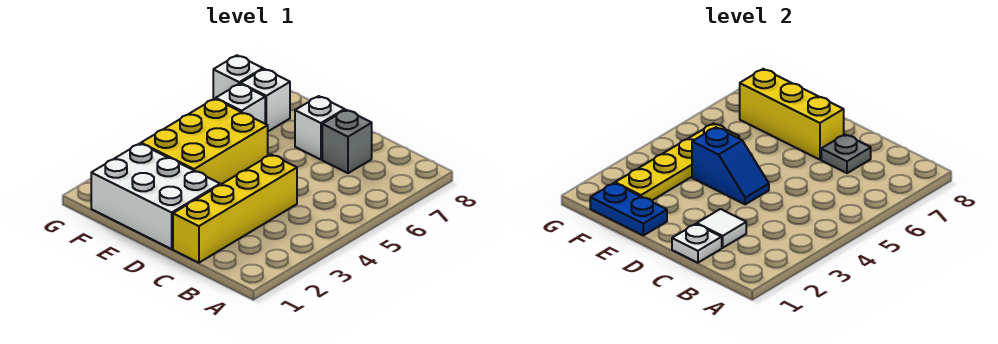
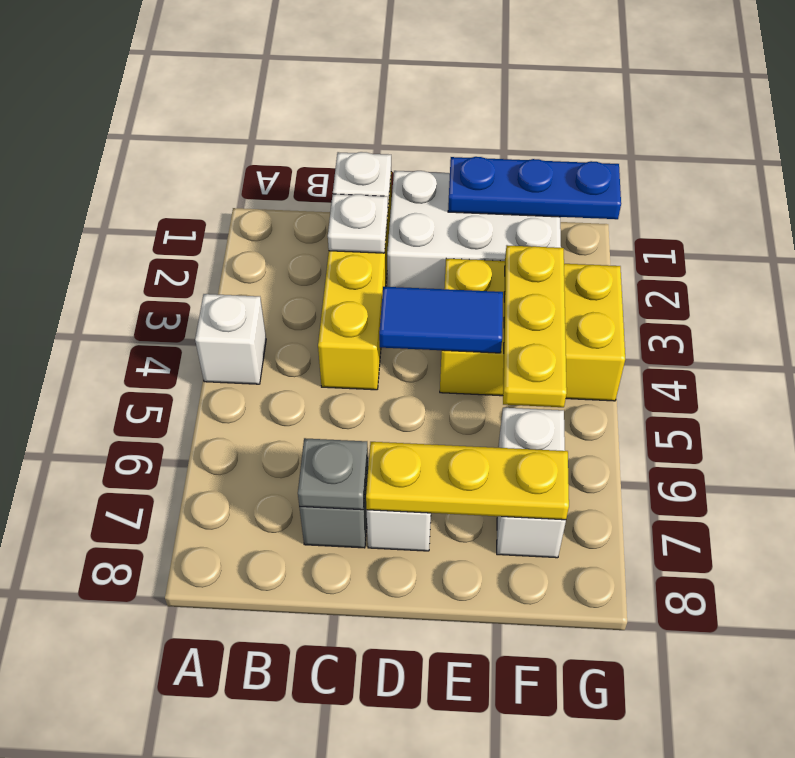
white 1x1 tile [697,209,746,248] -> white 1x1 plate [328,194,388,253]
blue 1x2 slope [692,127,769,204] -> blue 1x2 tile [379,287,503,353]
yellow 1x3 brick [740,69,844,160] -> yellow 1x3 plate [366,442,569,520]
blue 1x2 plate [590,183,667,235] -> blue 1x3 plate [448,157,621,219]
yellow 2x3 brick [141,99,268,185] -> yellow 2x3 brick turned to [440,259,625,401]
yellow 1x4 plate [615,123,739,201] -> yellow 1x3 plate [503,245,567,407]
white 1x1 brick [213,55,263,99] -> white 1x1 brick moved to [195,294,266,384]

